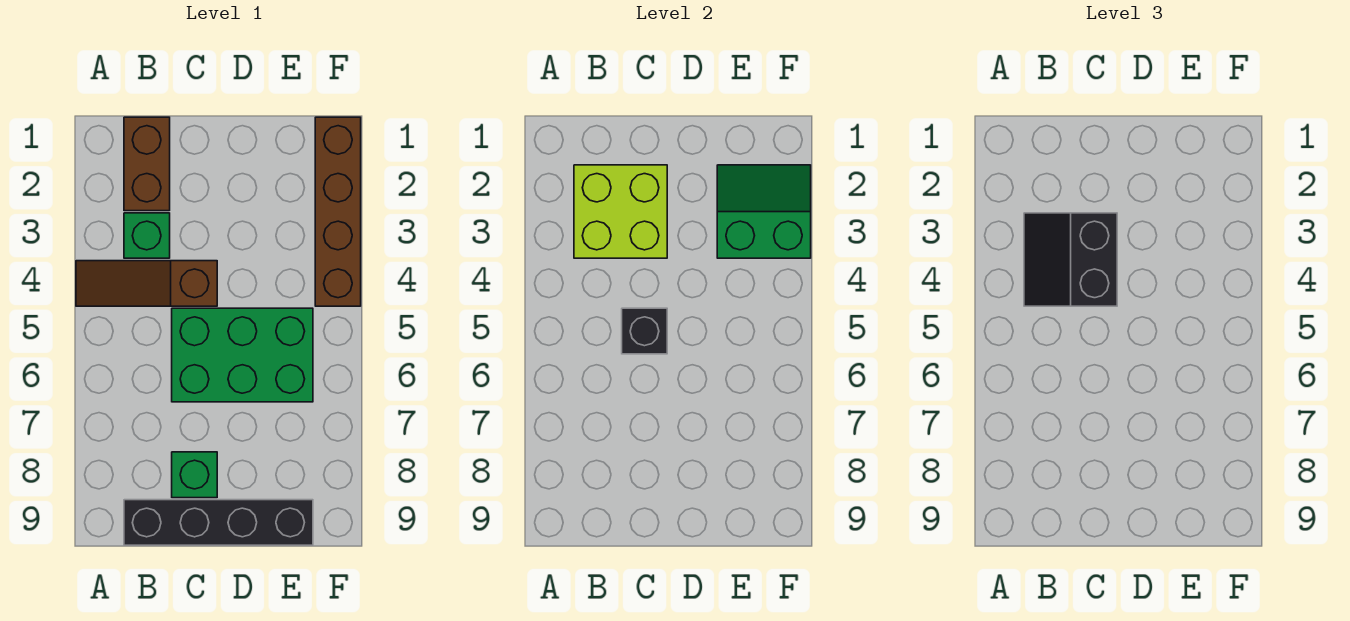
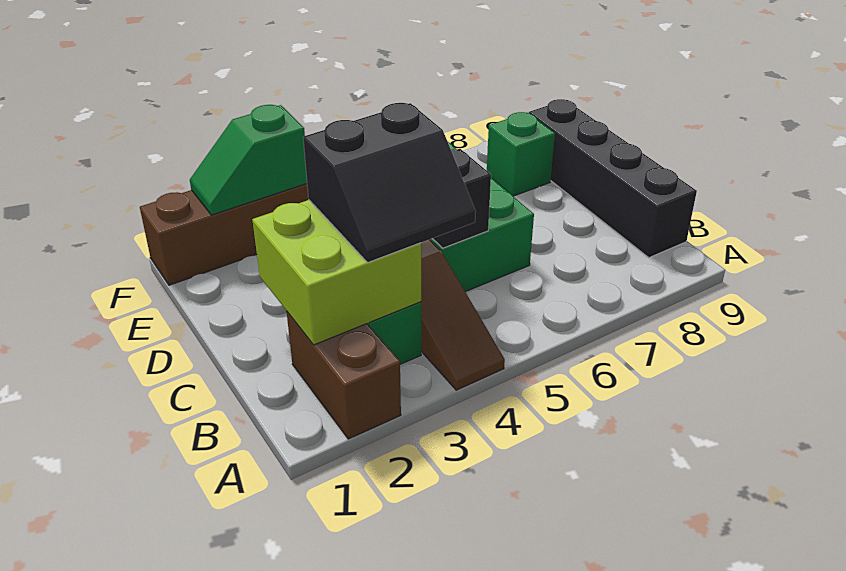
brown 1x2 brick [124,117,170,211] -> brown 1x2 brick turned to [286,311,401,439]
green 1x1 brick [172,452,217,498] -> green 1x1 brick moved to [487,112,555,196]
green 2x2 slope [717,165,811,258] -> green 1x2 slope [190,105,307,215]

